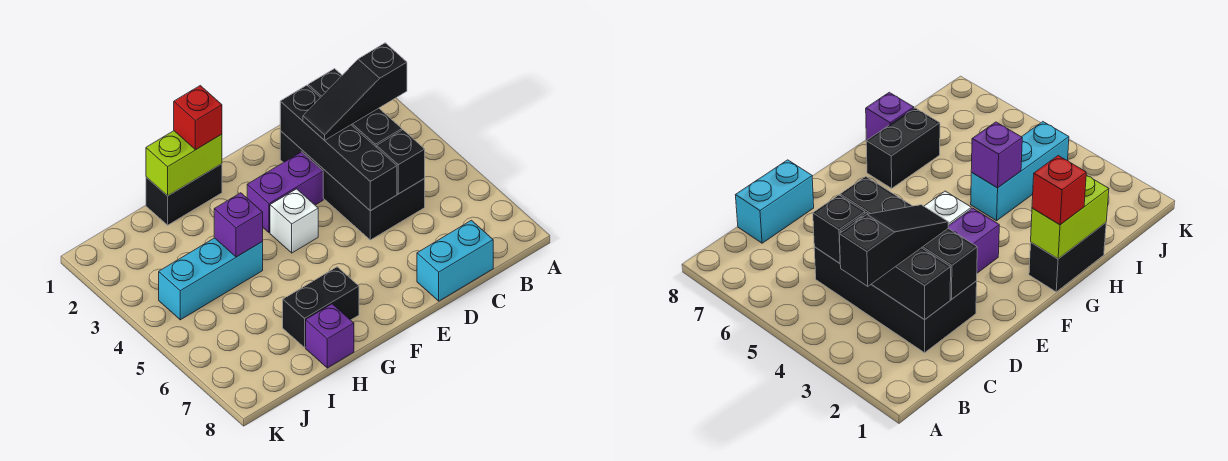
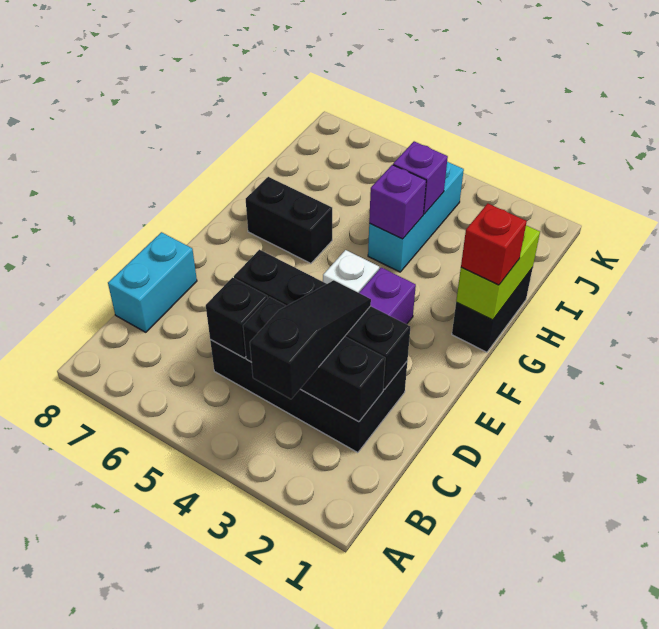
black 1x2 brick [283,267,359,347] -> black 1x2 brick turned to [246,177,332,263]
purple 1x1 brick [306,304,354,368] -> purple 1x1 brick moved to [393,141,448,214]

